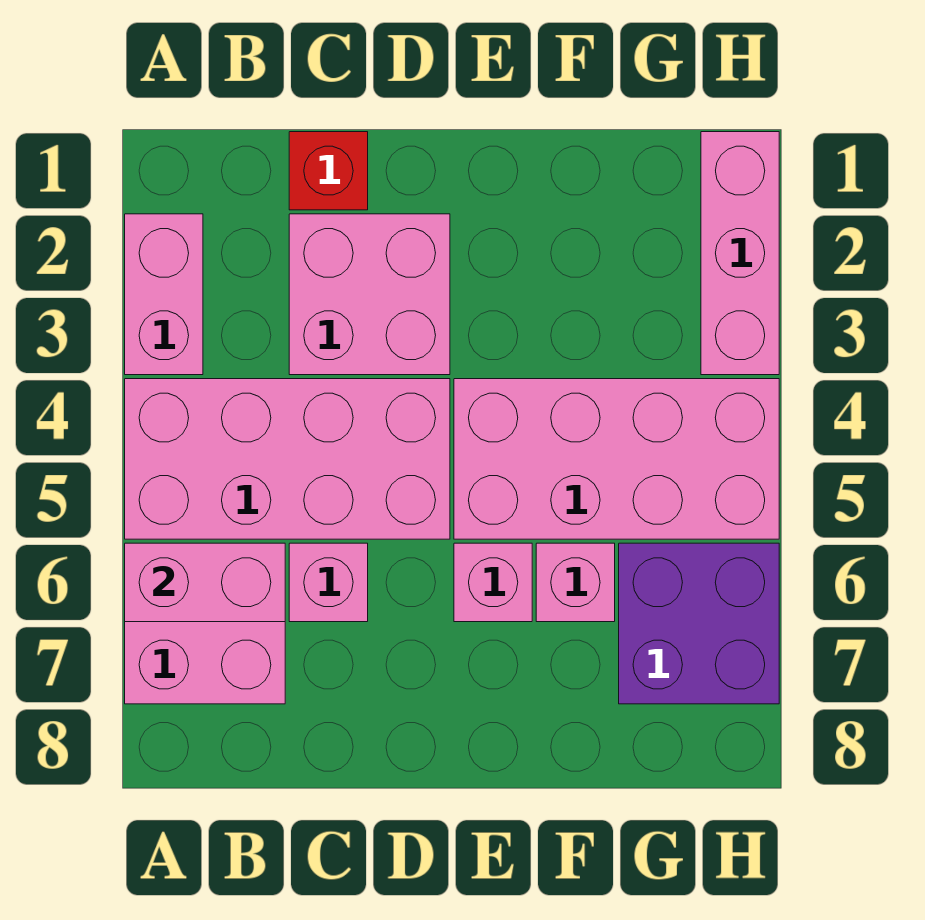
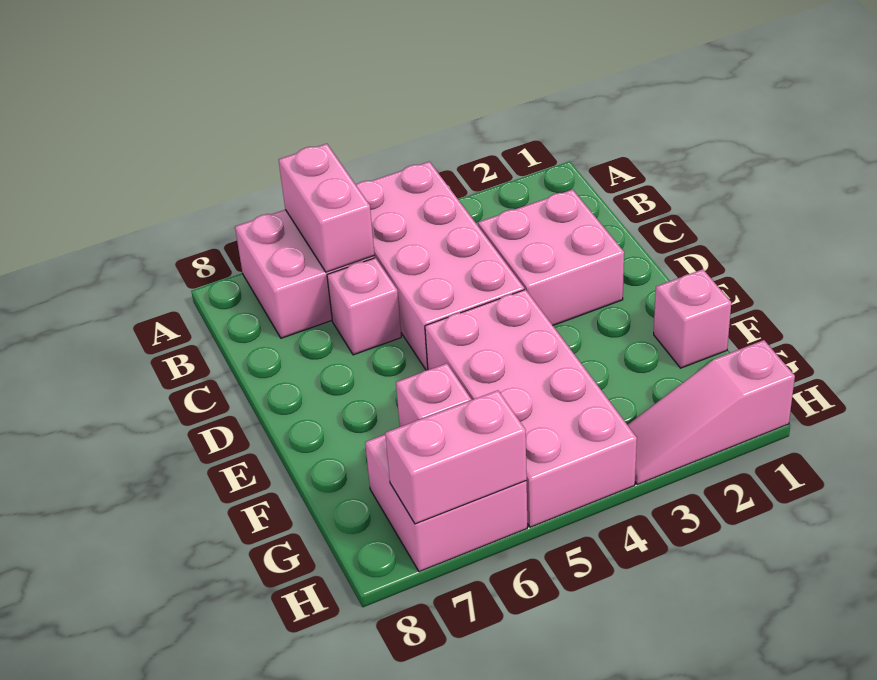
pink 1x2 brick [125,214,203,375] -> pink 1x2 brick moved to [385,390,527,524]
red 1x1 brick [289,132,368,210] -> none
pink 1x1 brick [454,543,532,622] -> pink 1x1 brick moved to [654,269,731,368]
purple 2x2 brick [619,543,779,704] -> pink 2x2 brick [365,435,527,572]
pink 1x3 brick [701,132,779,375] -> pink 1x3 slope [628,340,795,484]

